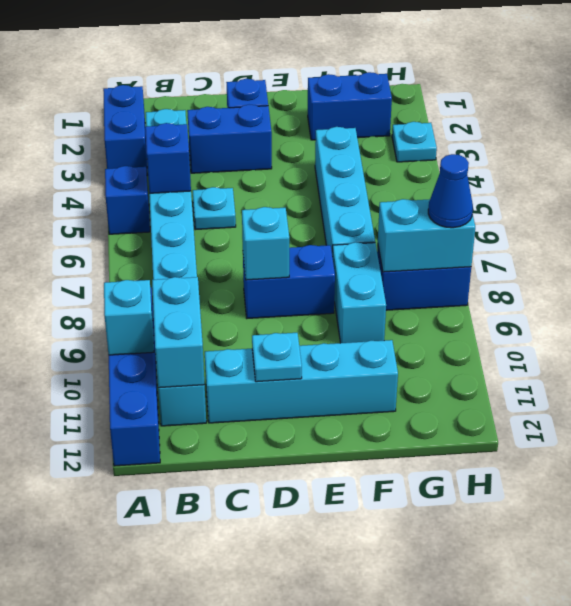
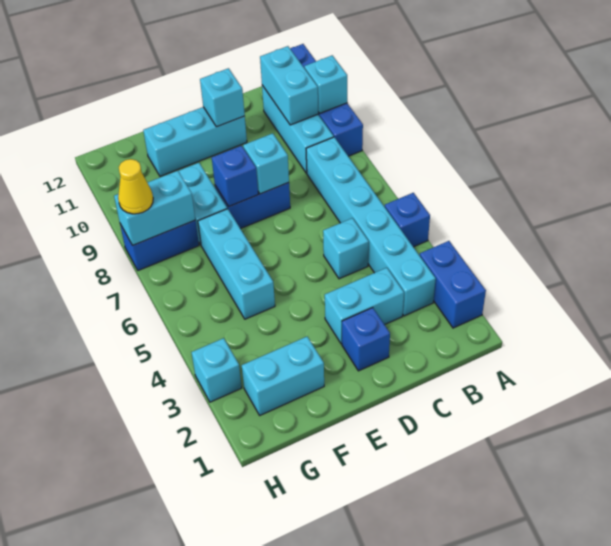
blue 1x1 brick [145,123,191,193] -> blue 1x1 brick moved to [212,146,258,206]
blue 1x2 brick [187,105,272,173] -> cyan 1x2 brick [325,268,404,344]
cyan 1x1 plate [193,187,236,230] -> cyan 1x1 brick [323,218,369,279]
cyan 1x4 brick [205,340,398,423] -> cyan 1x3 brick [143,107,247,176]
cyan 1x1 plate [252,333,302,382] -> cyan 1x1 brick [200,68,245,127]
blue 1x2 brick [308,72,392,140] -> cyan 1x2 brick [242,337,324,415]
cyan 1x4 brick [315,127,375,256] -> cyan 1x3 brick [198,209,275,319]
cyan 1x1 plate [392,122,437,162] -> cyan 1x1 brick [191,338,242,402]
blue 1x1 cone [428,154,473,228] -> yellow 1x1 cone [118,159,153,214]

